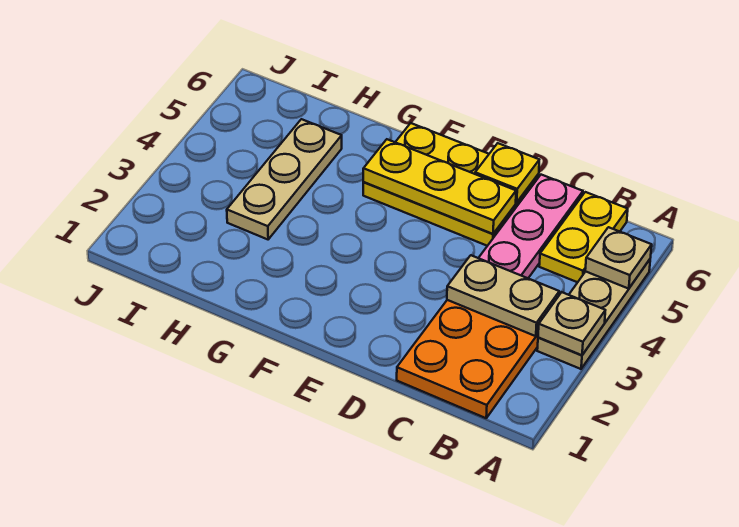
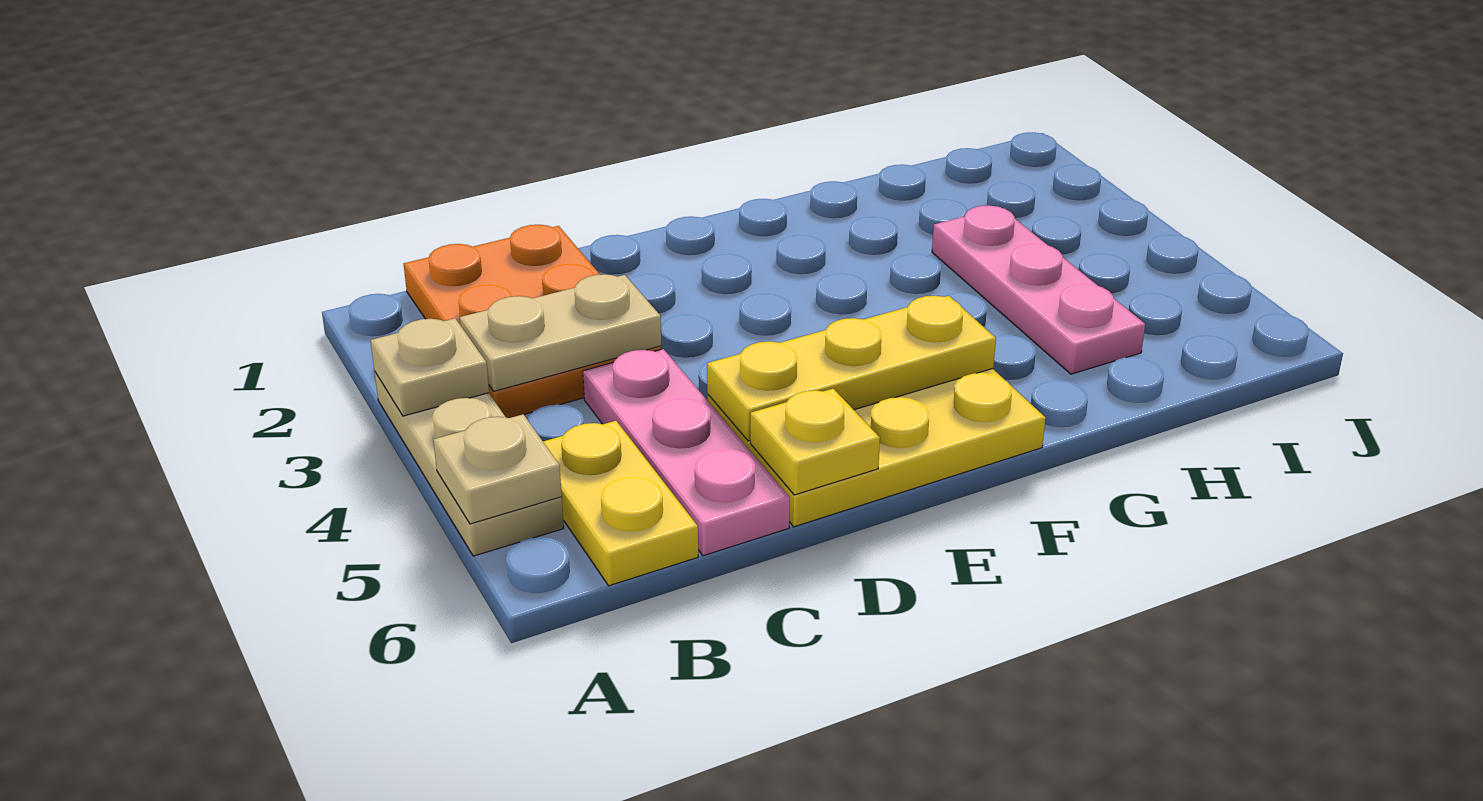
tan 1x3 plate [227,119,342,239] -> pink 1x3 plate [932,205,1145,374]

